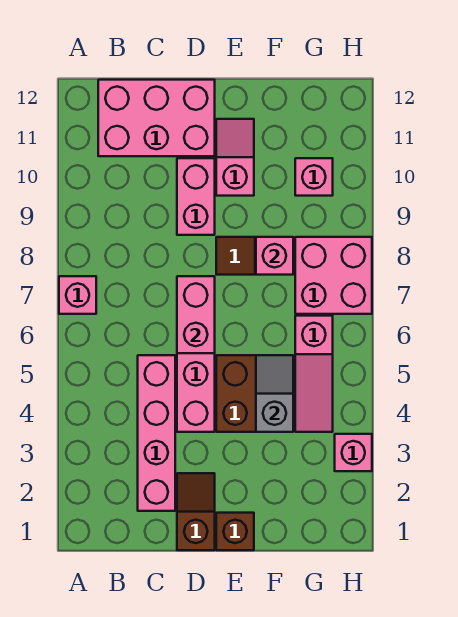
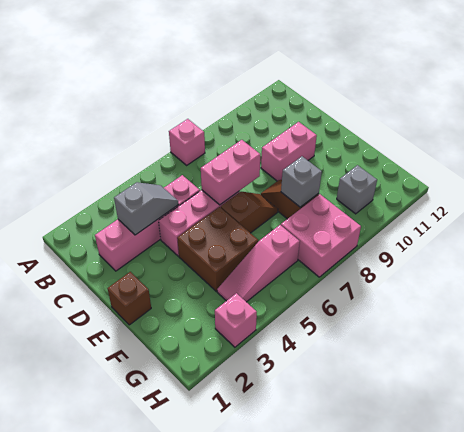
pink 2x3 brick [98,80,215,156] -> none
brown 1x2 slope [177,473,215,550] -> brown 1x2 slope moved to [221,192,278,233]
pink 1x2 slope [216,119,254,196] -> none
grey 1x2 slope [256,355,293,432] -> grey 1x2 slope moved to [114,182,178,235]
pink 1x1 brick [256,237,293,275] -> grey 1x1 brick [281,156,322,207]
pink 1x1 brick [295,158,333,196] -> grey 1x1 brick [337,165,377,214]

